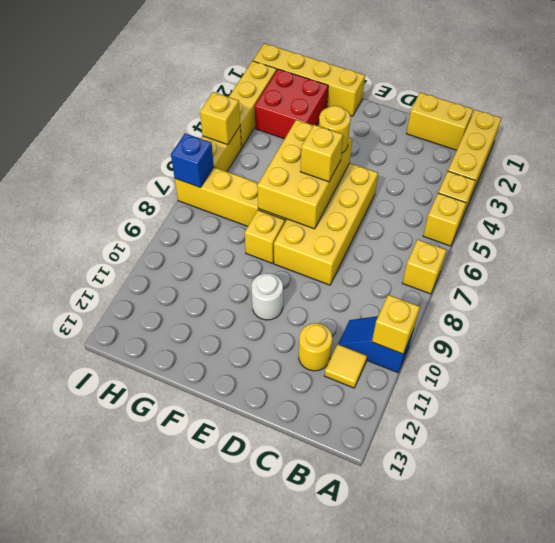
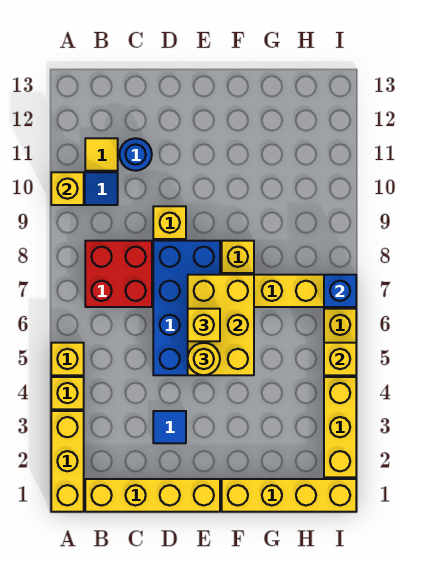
yellow 1x1 brick [403,240,447,294] -> yellow 1x1 brick moved to [153,206,186,239]
yellow 1x2 brick [406,92,473,150] -> yellow 1x4 brick [85,479,220,512]
yellow 1x1 round brick [299,323,332,371] -> blue 1x1 round brick [119,138,152,171]
none -> blue 1x1 tile [153,411,186,443]
yellow 2x4 brick [274,163,378,285] -> blue 2x4 brick [153,241,220,375]
white 1x1 round brick [251,273,283,320] -> none
red 2x2 brick [255,69,328,139] -> red 2x2 brick moved to [85,241,152,307]

